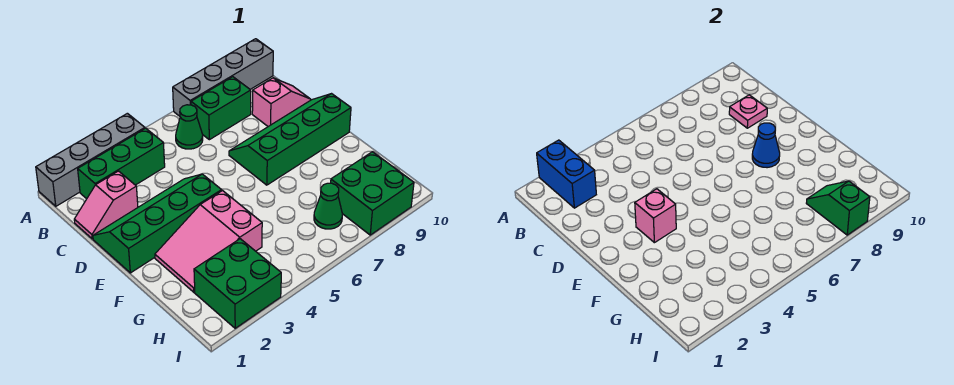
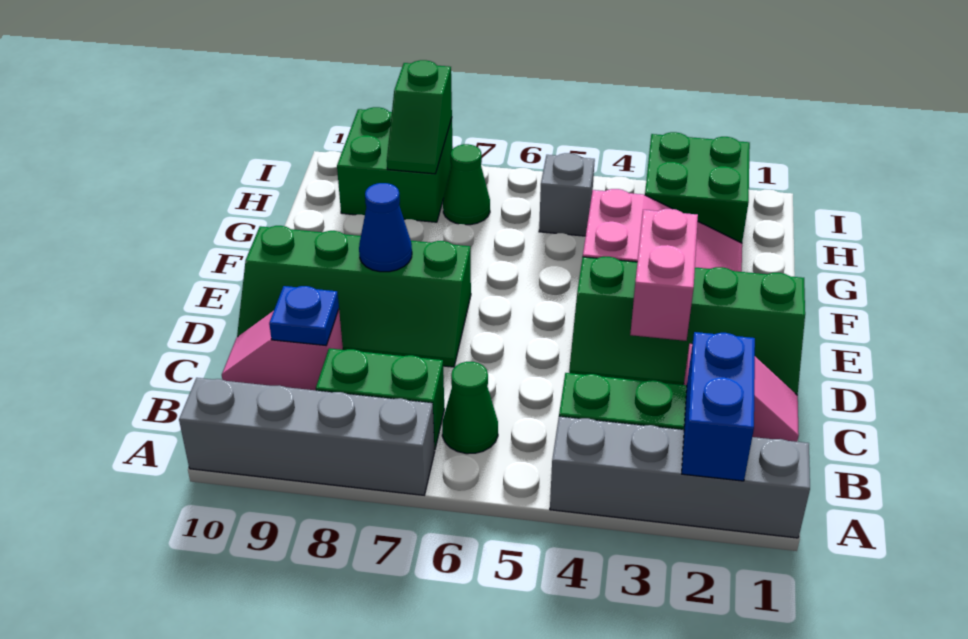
pink 1x1 plate [729,95,767,128] -> blue 1x1 plate [269,286,339,346]
pink 1x1 brick [635,189,676,243] -> pink 1x2 brick [630,209,698,341]
none -> grey 1x1 brick [539,153,595,236]

